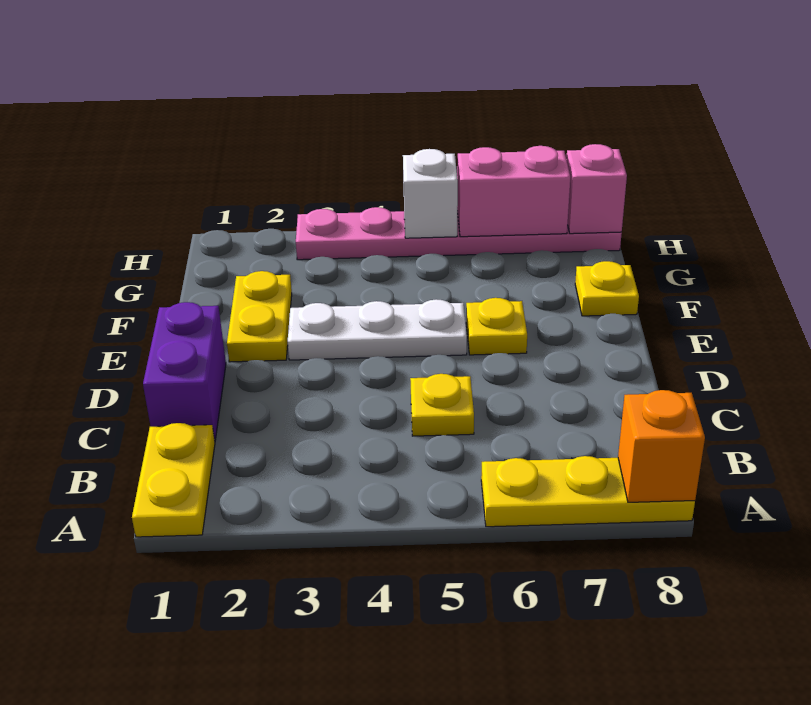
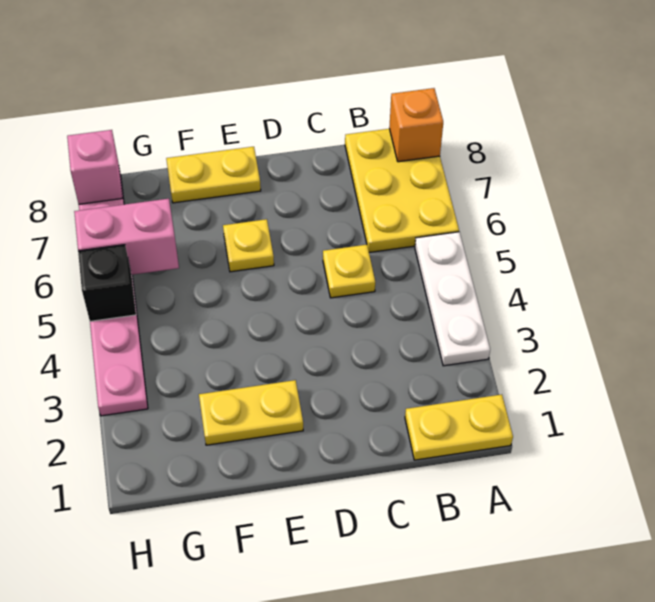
yellow 1x3 plate [481,456,695,527] -> yellow 2x3 plate [345,129,459,252]
purple 1x2 brick [143,302,226,441] -> none
white 1x3 plate [288,299,467,360] -> white 1x3 plate moved to [415,232,490,366]
yellow 1x1 plate [575,261,639,316] -> yellow 1x2 plate [166,147,261,203]
white 1x1 brick [403,149,458,238] -> black 1x1 brick [78,245,136,321]
pink 1x2 brick [457,146,570,237] -> pink 1x2 brick turned to [74,199,179,275]

